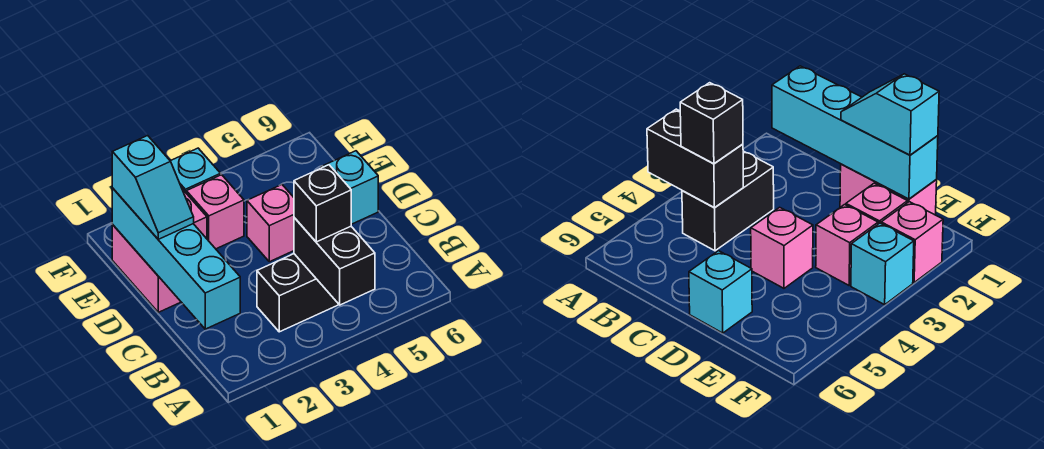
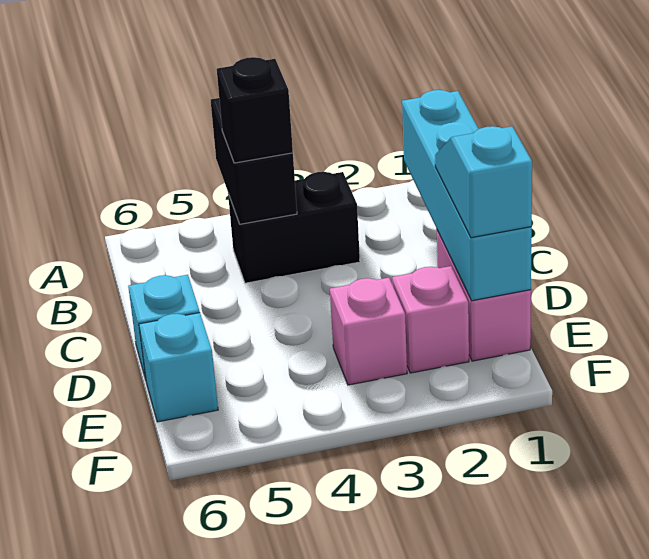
pink 1x1 brick [247,185,294,262] -> none
pink 1x1 brick [881,202,943,282] -> none
cyan 1x1 brick [170,148,221,192] -> cyan 1x1 brick moved to [139,313,218,422]

